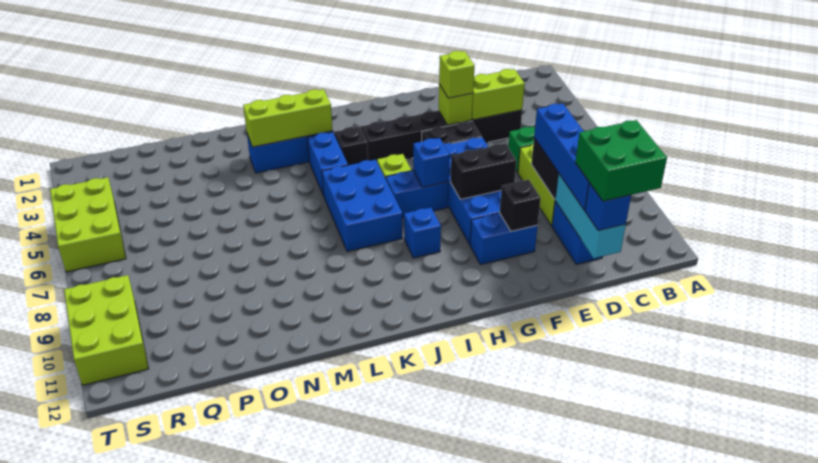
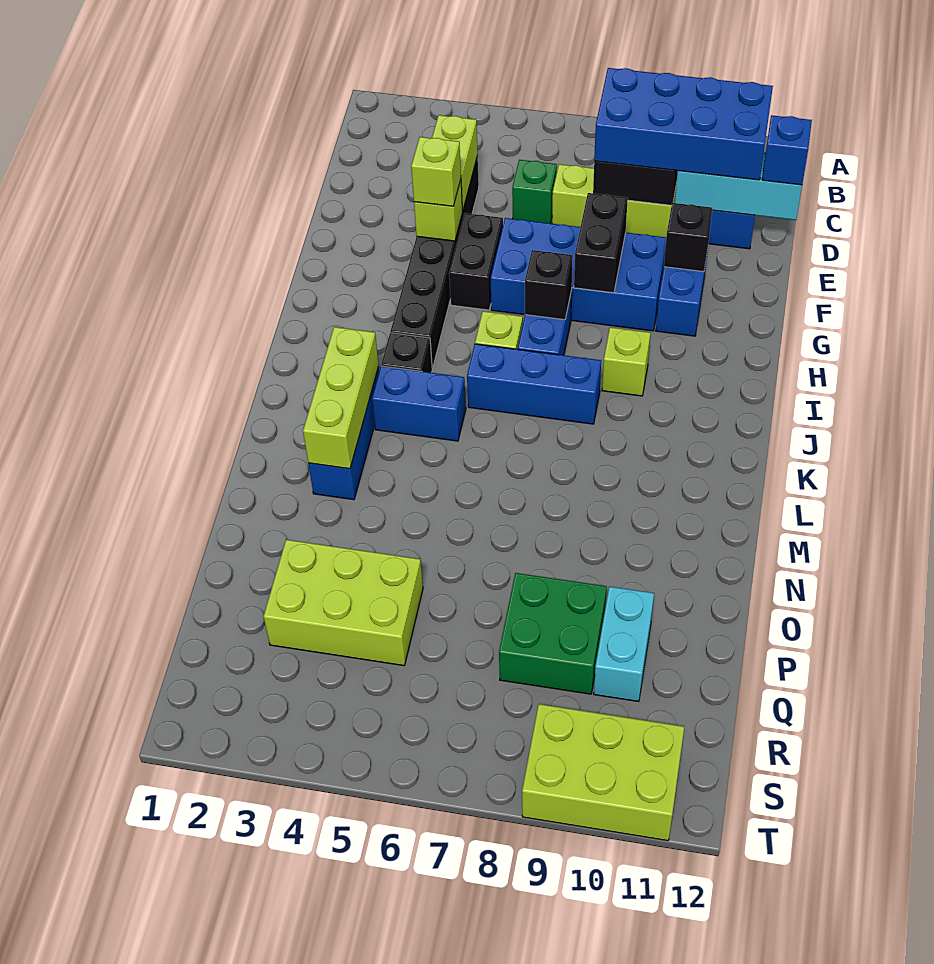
green 2x2 brick [575,120,667,201] -> green 2x2 brick moved to [499,573,607,694]
blue 1x4 brick [534,104,589,210] -> blue 2x4 brick [594,68,773,180]
blue 1x1 brick [413,138,450,187] -> black 1x1 brick [525,250,573,320]
blue 1x1 brick [404,207,441,258] -> lime 1x1 brick [602,327,650,396]
blue 2x3 brick [322,160,402,251] -> blue 1x3 brick [467,344,601,424]
none -> cyan 1x2 brick [594,587,654,701]
lime 2x3 brick [50,177,126,272] -> lime 2x3 brick moved to [263,540,423,666]

